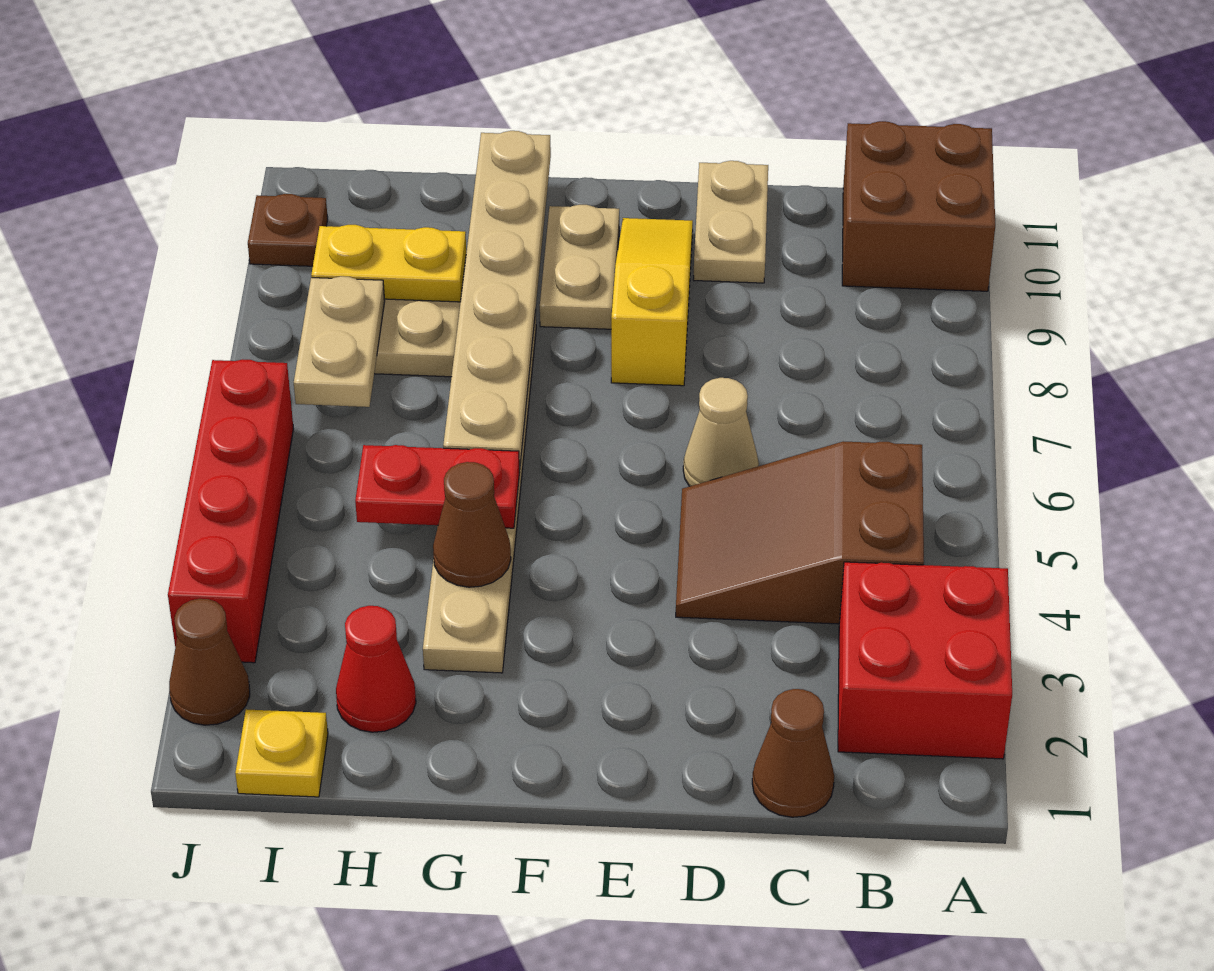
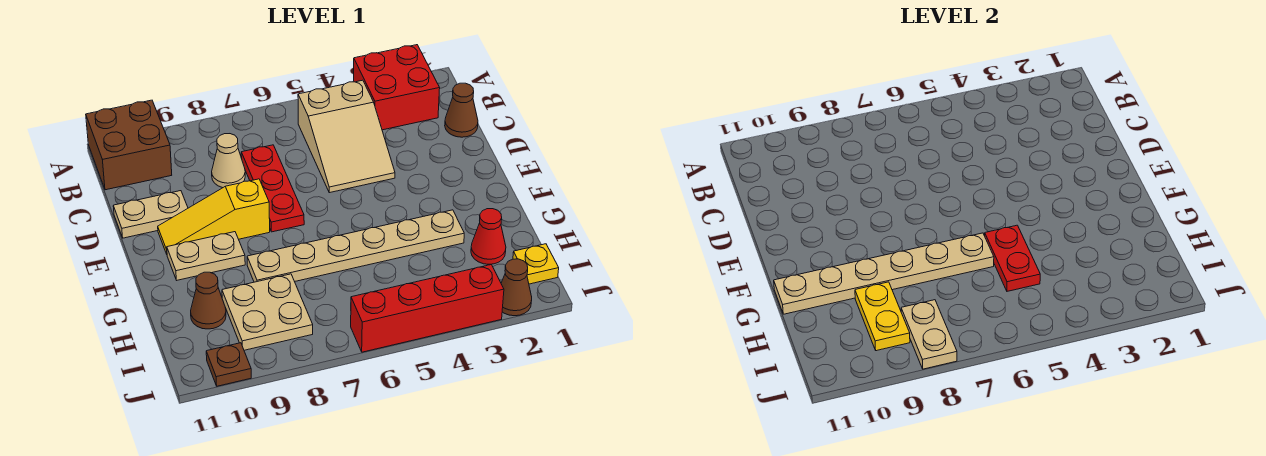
brown 2x3 slope [676,441,924,624] -> tan 2x3 slope [298,80,395,193]
none -> red 1x3 plate [241,145,304,232]
tan 1x1 cone [683,378,759,486] -> tan 1x1 cone moved to [212,134,245,188]
brown 1x1 cone [433,462,511,587] -> brown 1x1 cone moved to [191,272,226,329]
tan 1x2 plate [294,276,385,407] -> tan 1x2 plate turned to [901,300,957,369]

